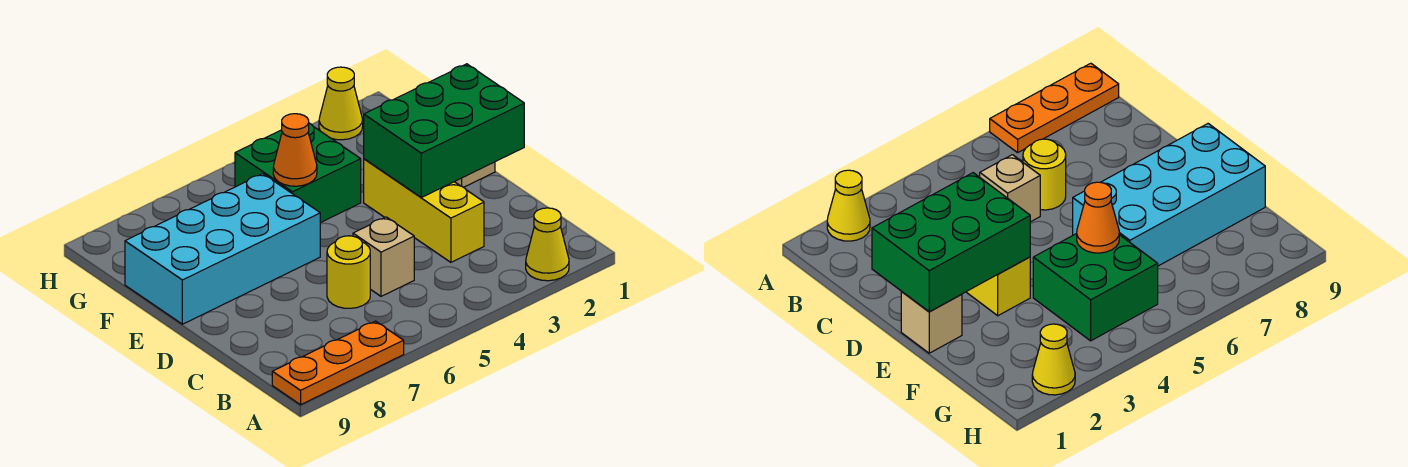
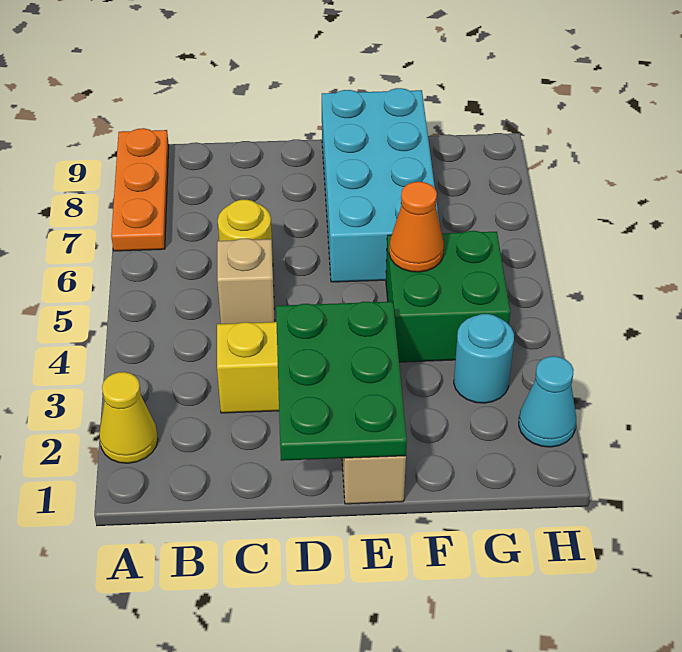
green 2x3 brick [364,64,524,197] -> green 2x3 plate [276,302,407,461]
none -> cyan 1x1 round brick [454,314,514,403]
yellow 1x1 cone [319,67,363,140] -> cyan 1x1 cone [519,356,576,447]

